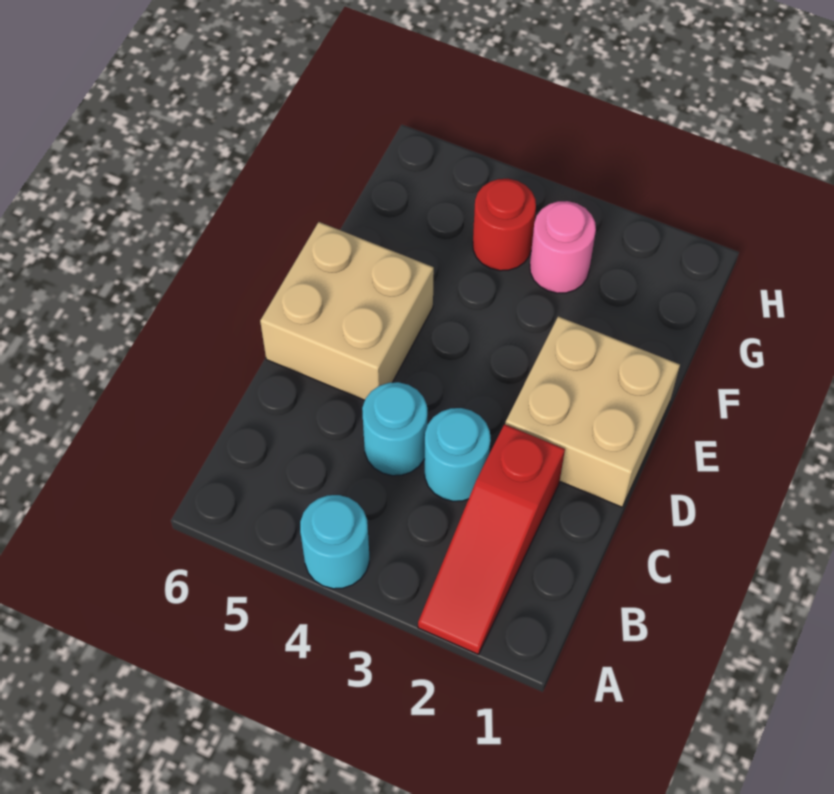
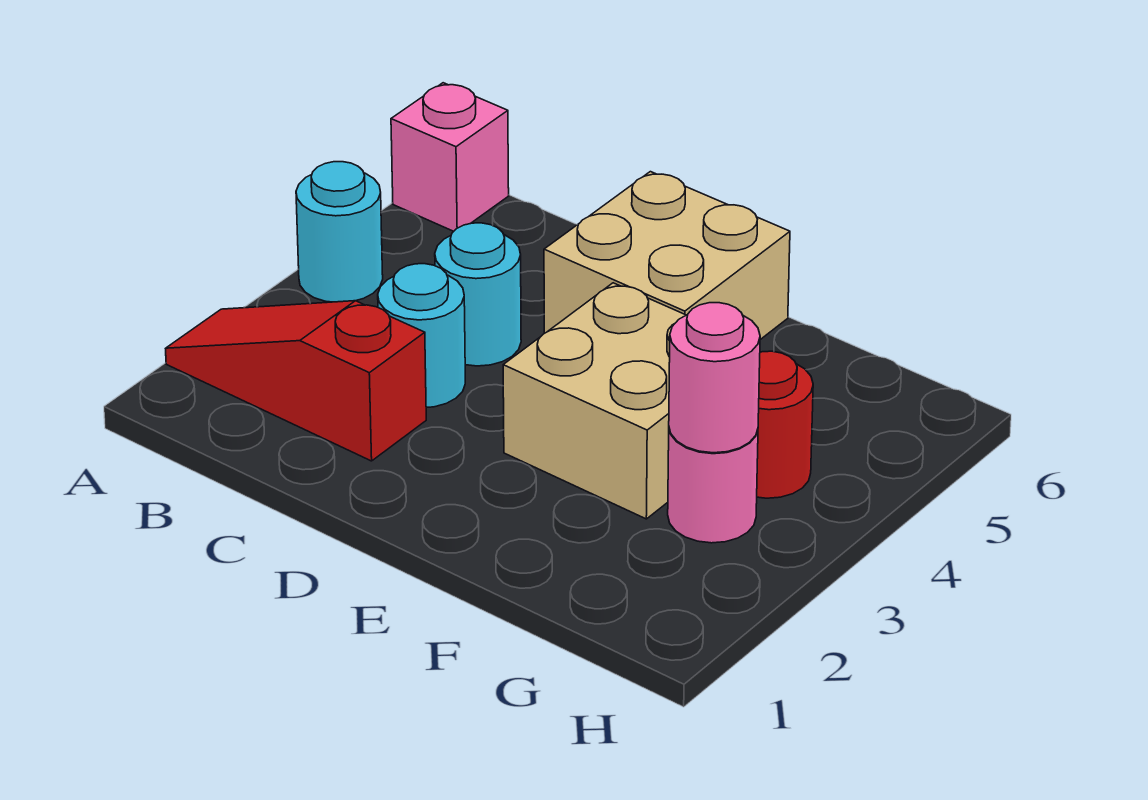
none -> pink 1x1 brick [391,83,509,231]
tan 2x2 brick [505,316,680,507] -> tan 2x2 brick moved to [503,283,686,519]
none -> pink 1x1 round brick [669,303,760,453]

